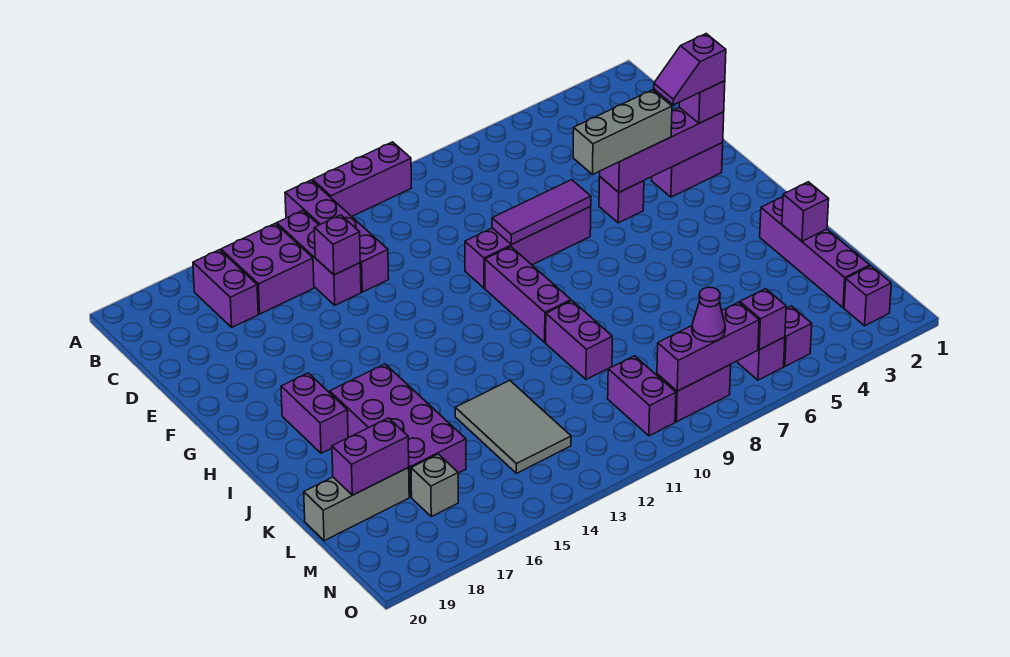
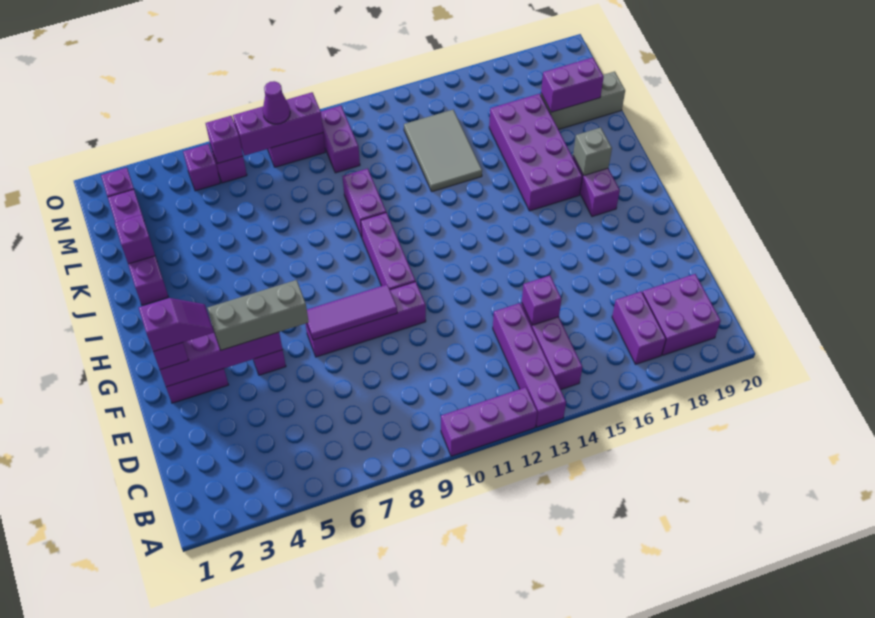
purple 2x2 brick [221,223,314,314] -> purple 2x2 brick moved to [642,274,721,355]
grey 1x1 brick [411,454,458,517] -> grey 1x1 brick moved to [573,128,612,175]

